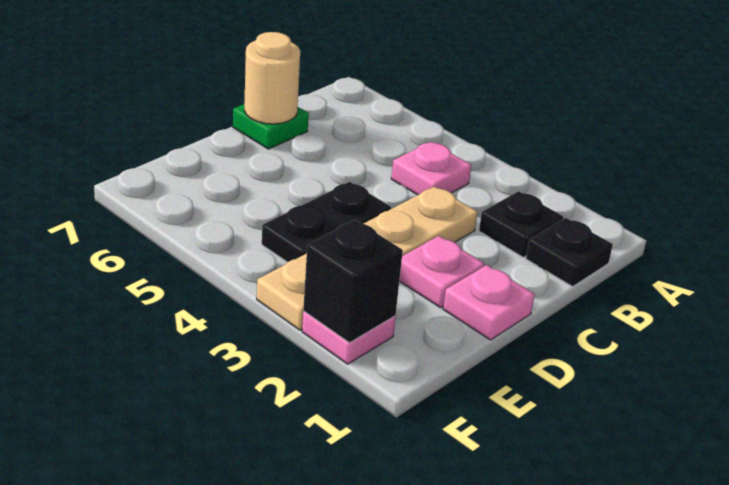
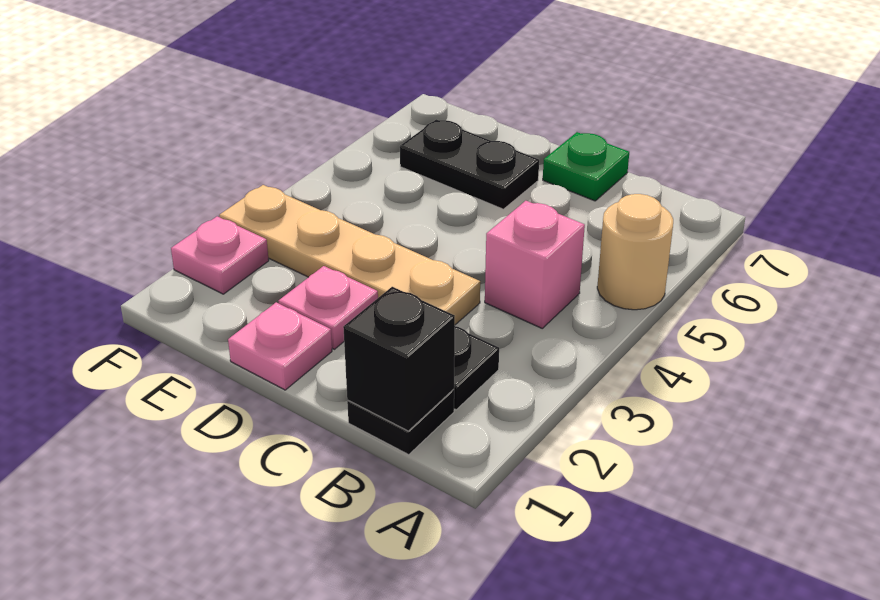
pink 1x1 plate [391,142,471,195] -> pink 1x1 brick [485,201,585,328]
tan 1x1 round brick [244,32,300,124] -> tan 1x1 round brick moved to [597,194,673,310]
black 1x2 plate [262,182,391,262] -> black 1x2 plate moved to [400,119,539,209]
black 1x1 brick [303,220,403,343] -> black 1x1 brick moved to [343,287,455,431]

